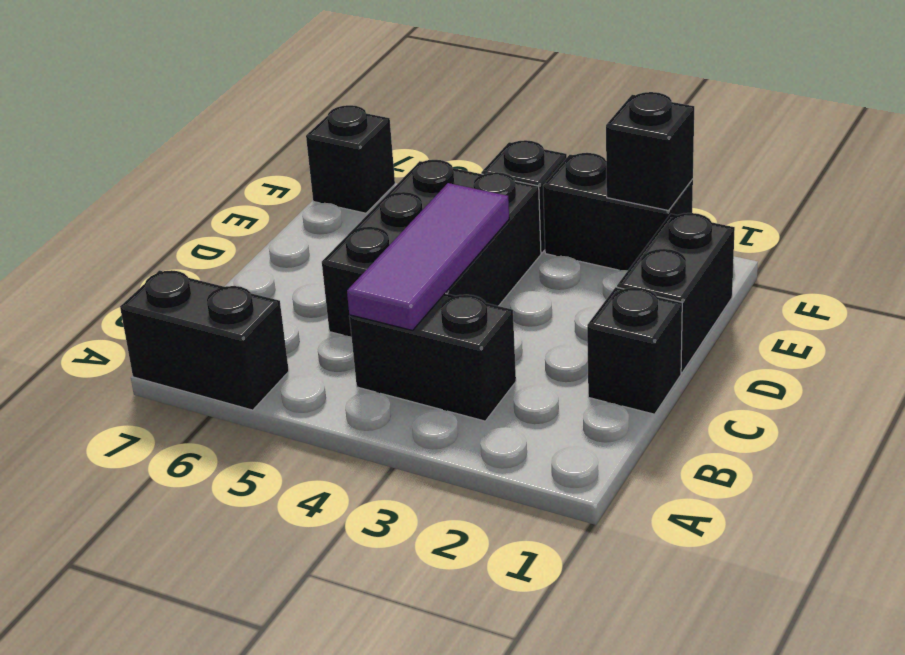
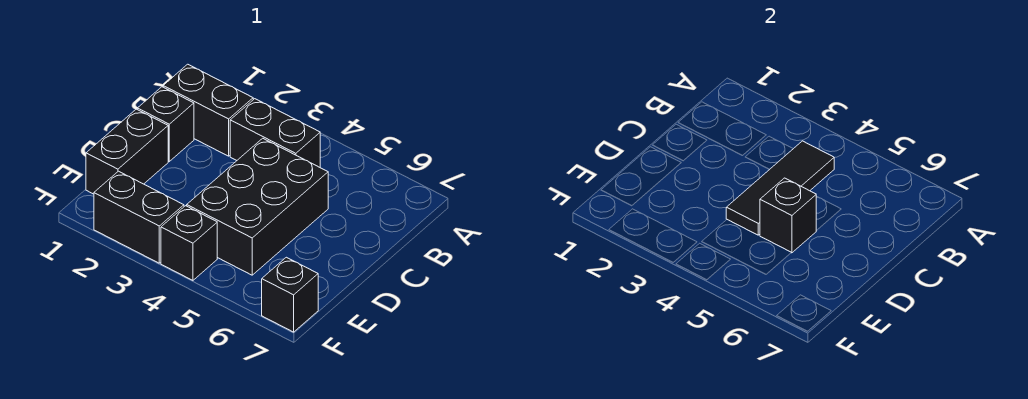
black 1x2 brick [120,270,289,410] -> black 1x2 brick moved to [163,64,253,156]
purple 1x3 tile [347,183,509,330] -> black 1x3 tile [726,141,834,235]
black 1x1 brick [606,92,694,211] -> black 1x1 brick moved to [760,178,817,253]

